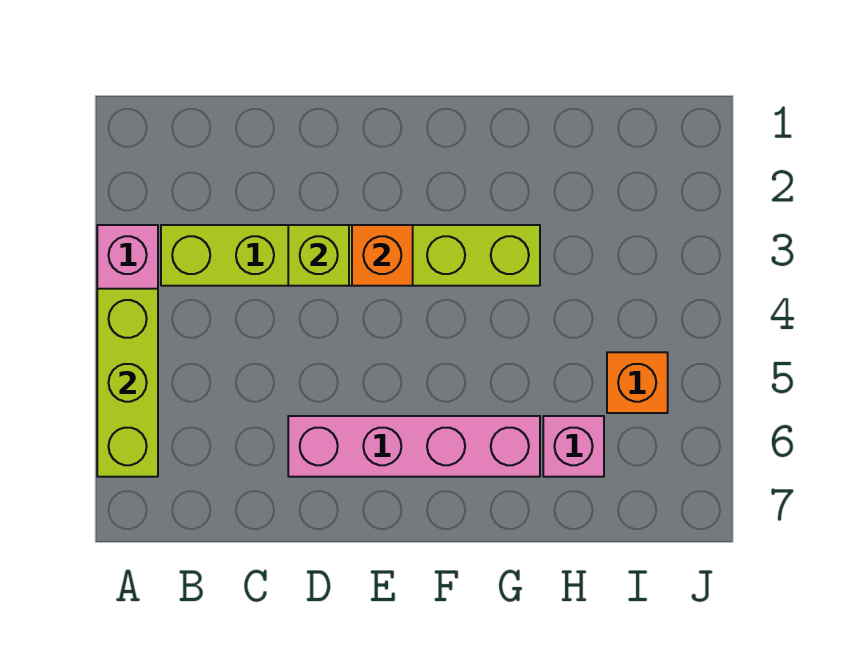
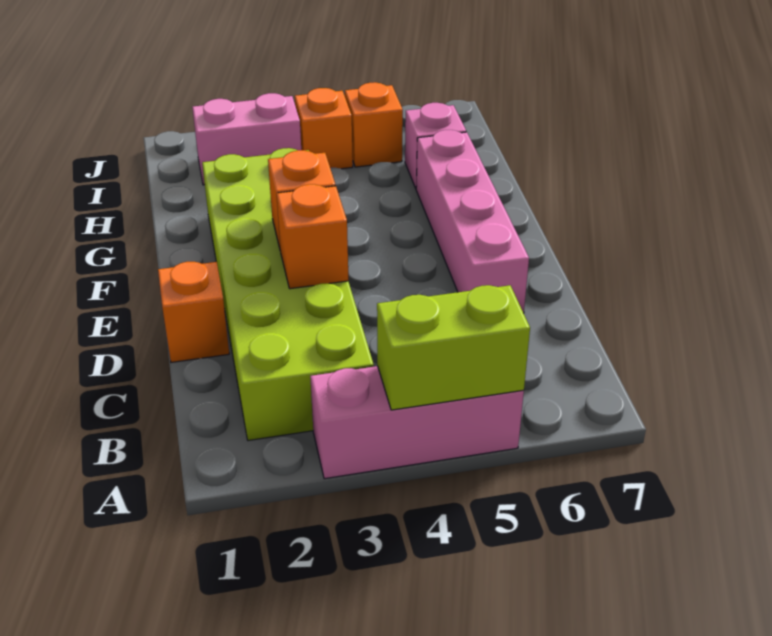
lime 1x3 brick [97,289,158,477] -> lime 1x2 brick [377,285,530,410]
lime 1x6 brick [161,225,540,286] -> lime 2x6 brick [202,148,374,441]
none -> orange 1x1 brick [158,262,229,362]
lime 1x1 brick [288,225,349,286] -> orange 1x1 brick [277,184,349,289]
none -> pink 1x2 brick [192,93,301,185]
none -> orange 1x1 brick [295,88,353,169]

